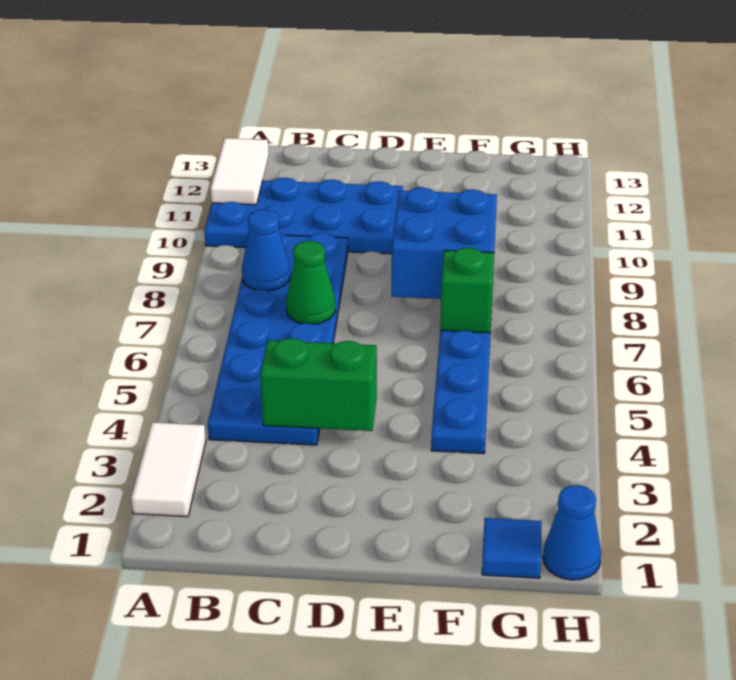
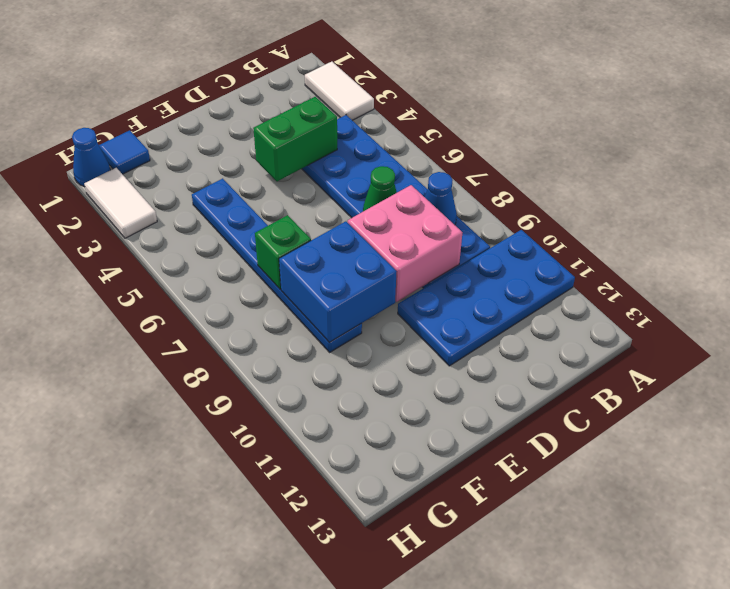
white 1x2 tile [211,138,269,205] -> white 1x2 tile moved to [84,168,157,238]
none -> pink 2x2 brick [348,185,463,302]

